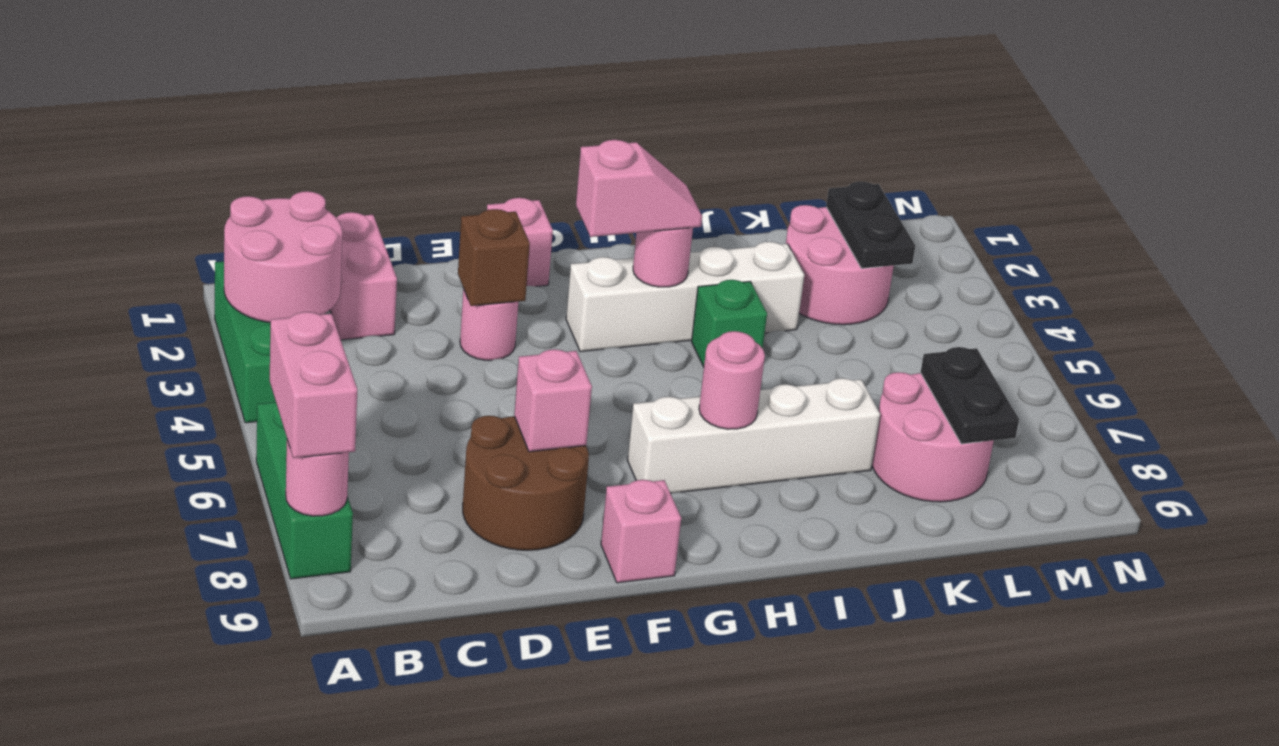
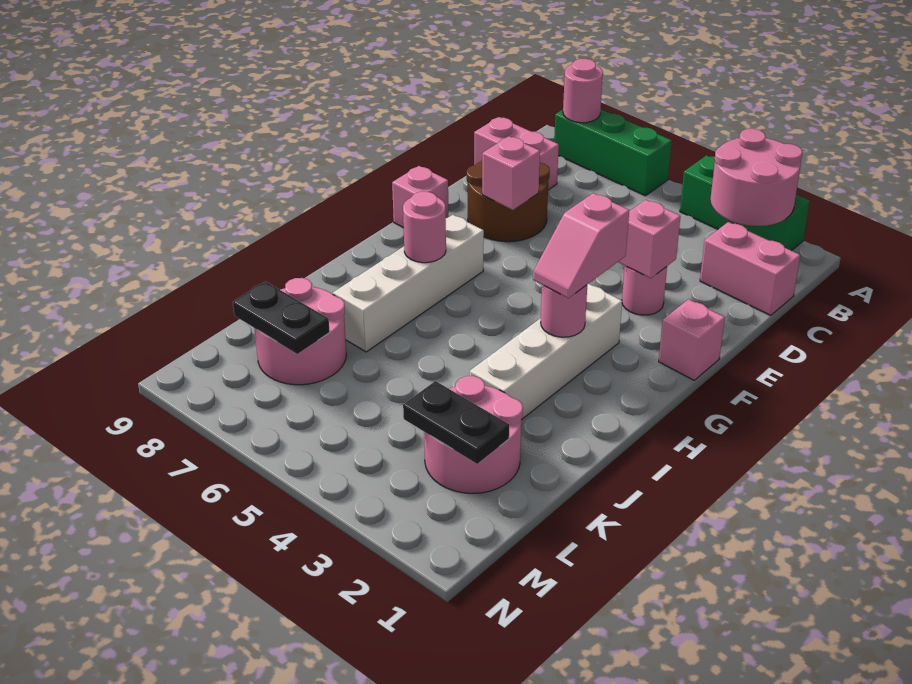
pink 1x2 brick [270,312,357,458] -> pink 1x2 brick moved to [474,117,559,190]
brown 1x1 brick [458,209,530,306] -> pink 1x1 brick [618,200,681,278]
green 1x1 brick [692,280,767,367] -> none

